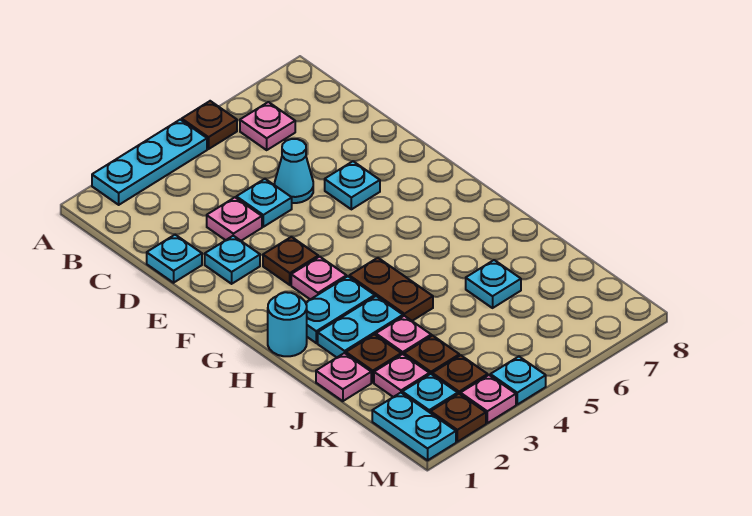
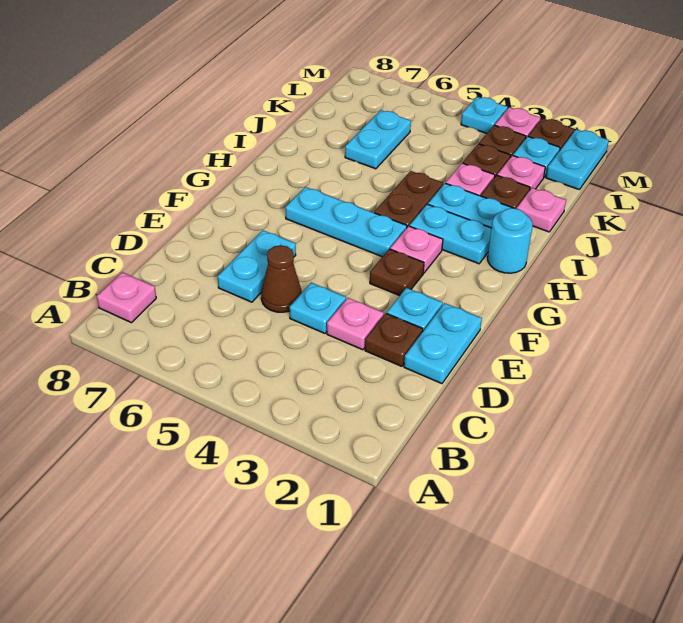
cyan 1x3 plate [92,120,207,205] -> cyan 1x3 plate moved to [285,187,407,257]
brown 1x1 plate [182,101,237,149] -> brown 1x1 plate moved to [365,313,423,366]
pink 1x1 plate [240,102,295,150] -> pink 1x1 plate moved to [97,272,156,323]
cyan 1x1 plate [147,235,202,283] -> cyan 1x2 plate [404,303,482,384]
cyan 1x1 cone [275,139,313,203] -> brown 1x1 cone [261,245,302,312]
cyan 1x1 plate [325,161,380,209] -> cyan 1x2 plate [218,230,296,302]
cyan 1x1 plate [466,260,521,308] -> cyan 1x2 plate [345,110,411,169]

